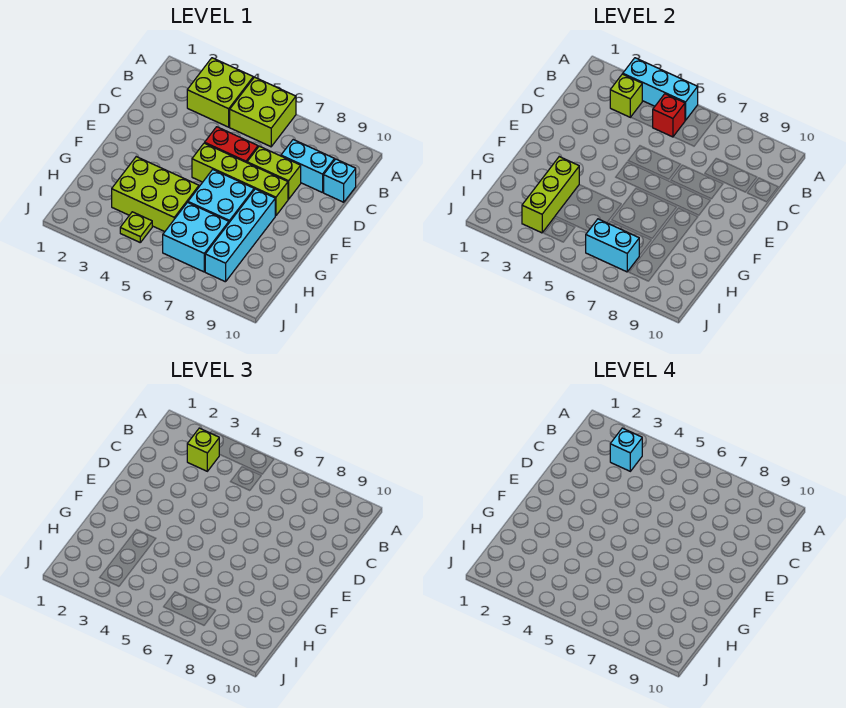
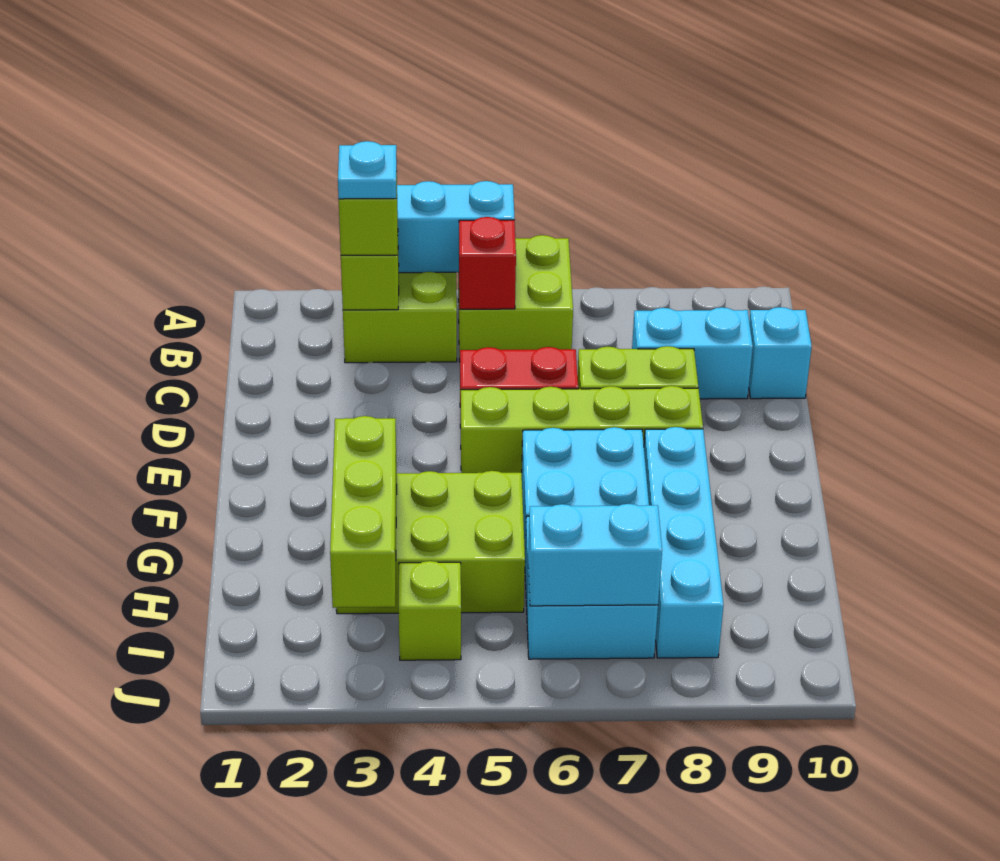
cyan 1x1 brick [610,428,642,471] -> cyan 1x1 plate [338,141,397,199]
lime 1x1 plate [120,212,152,242] -> lime 1x1 brick [399,561,461,660]

